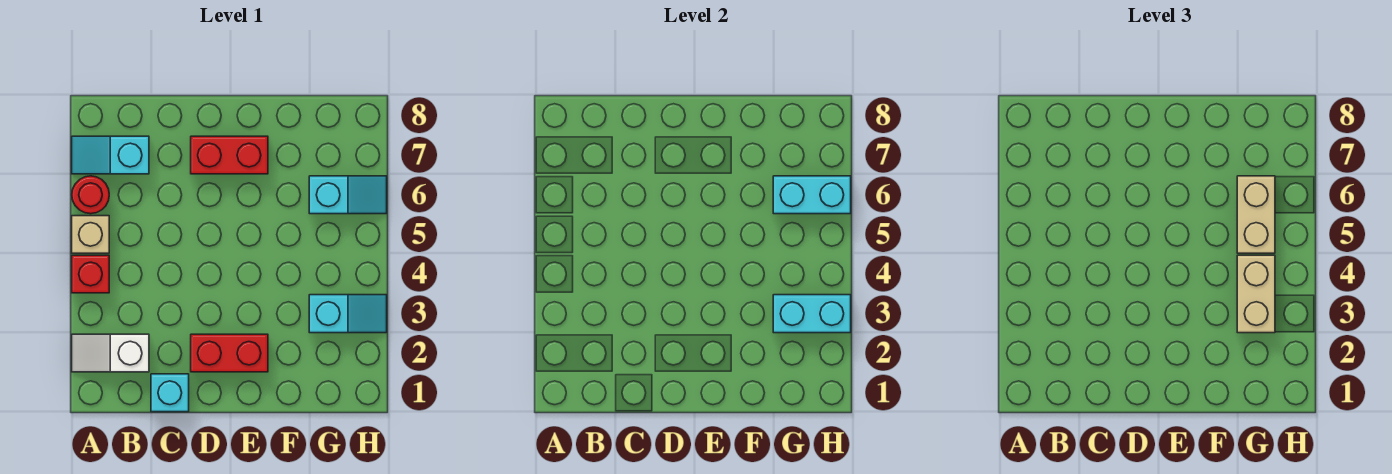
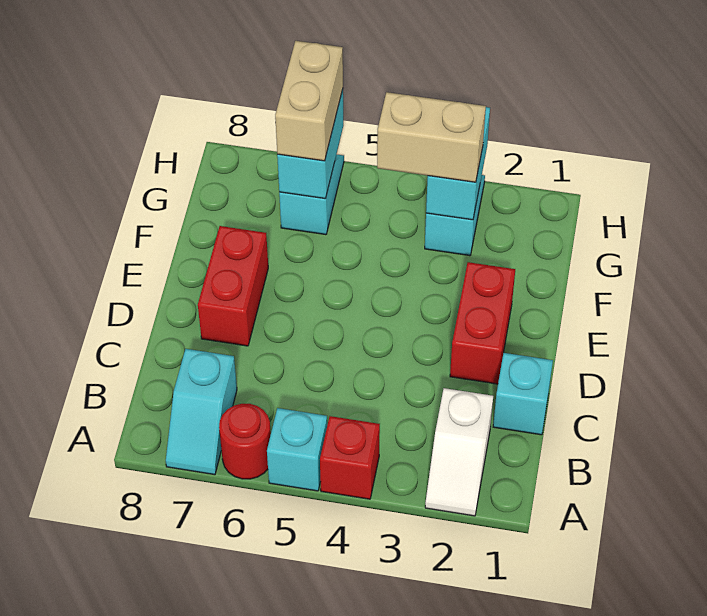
tan 1x1 brick [72,216,109,253] -> cyan 1x1 brick [267,408,327,491]
tan 1x2 brick [1237,176,1275,253] -> tan 1x2 brick turned to [275,41,343,161]

